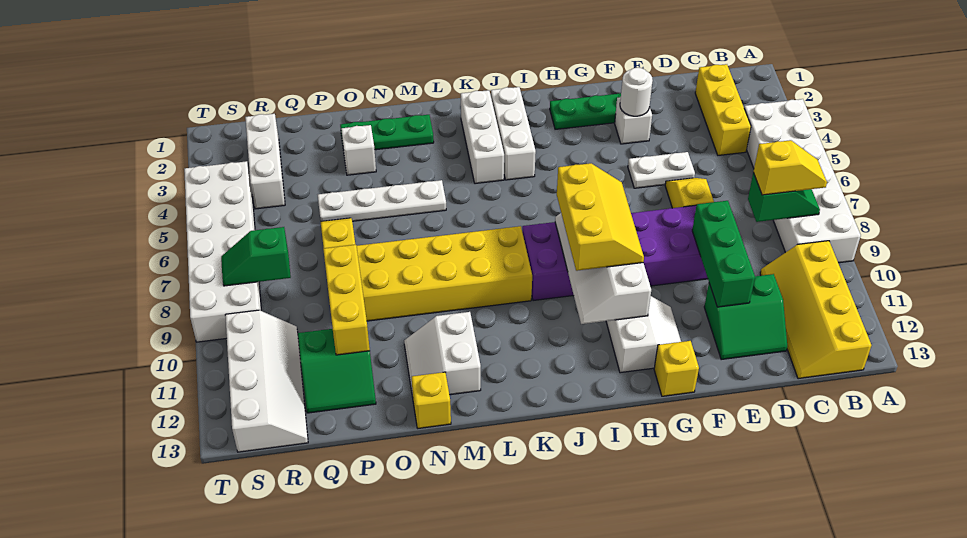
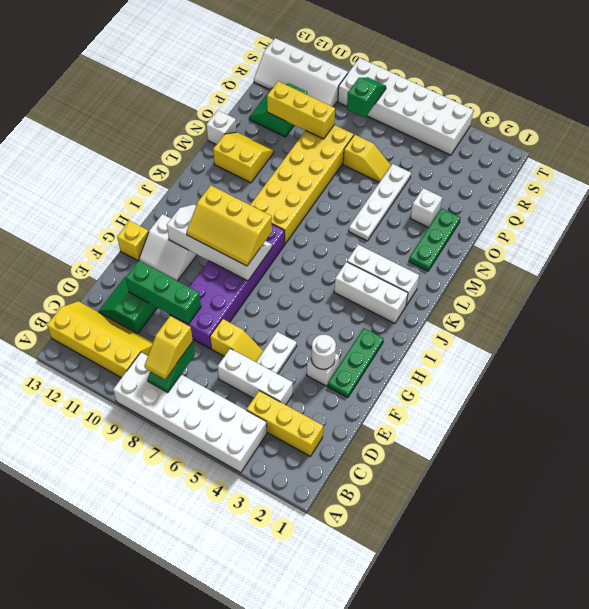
white 2x2 slope [404,312,481,397] -> yellow 2x2 slope [213,132,274,183]
yellow 1x1 brick [412,372,451,428] -> white 1x1 brick [206,110,236,145]
white 1x3 brick [245,114,285,209] -> white 1x3 brick moved to [217,348,293,405]

